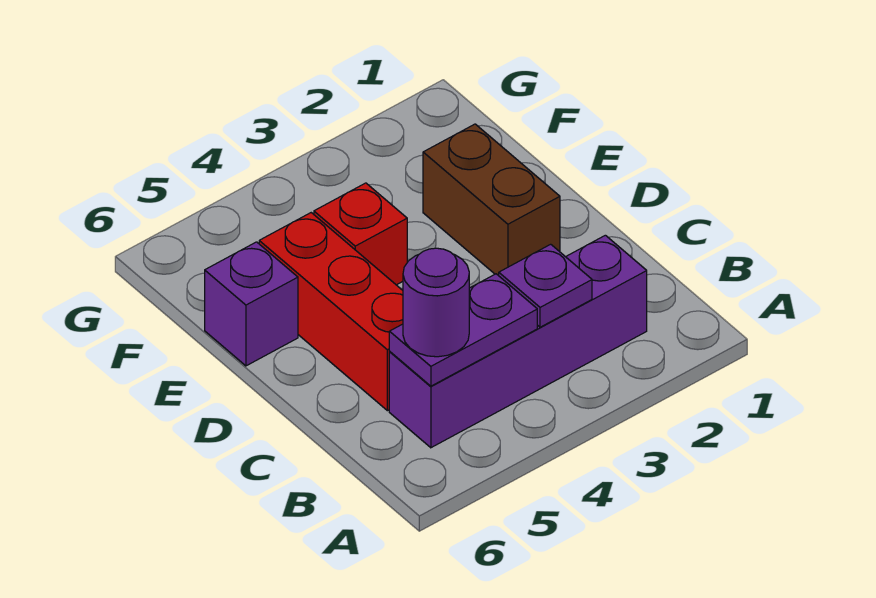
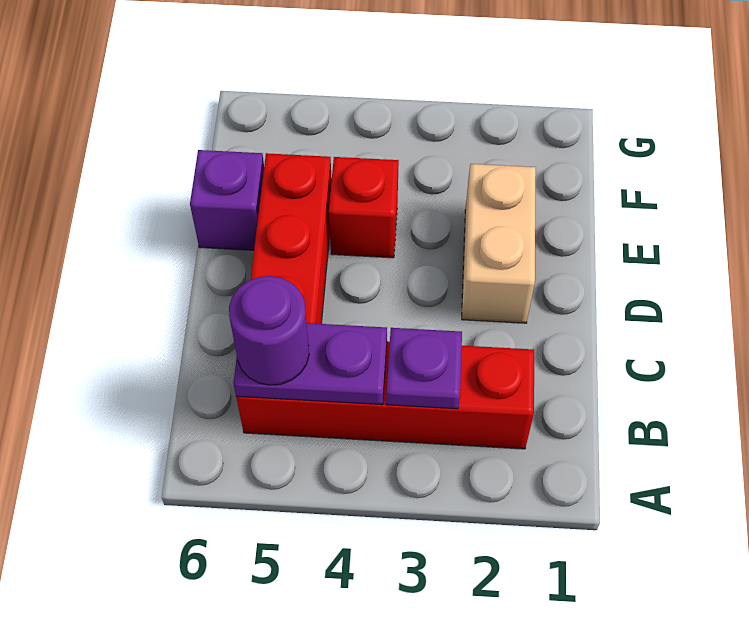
purple 1x4 brick [389,235,647,448] -> red 1x4 brick [236,341,534,449]
brown 1x2 brick [423,124,560,276] -> tan 1x2 brick [462,164,536,323]

